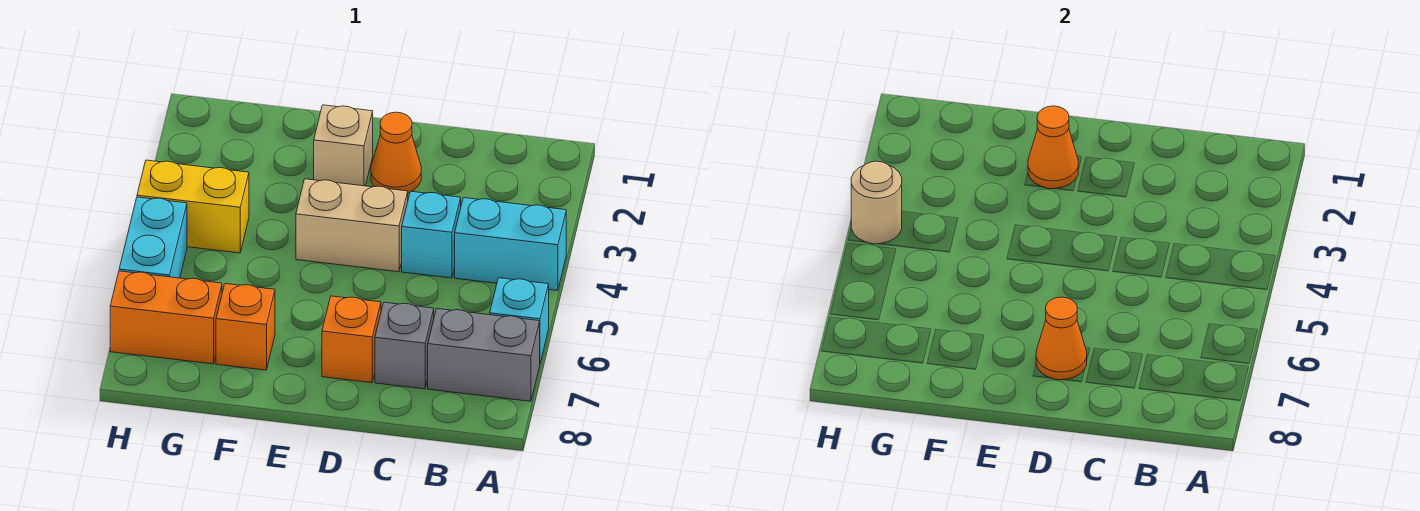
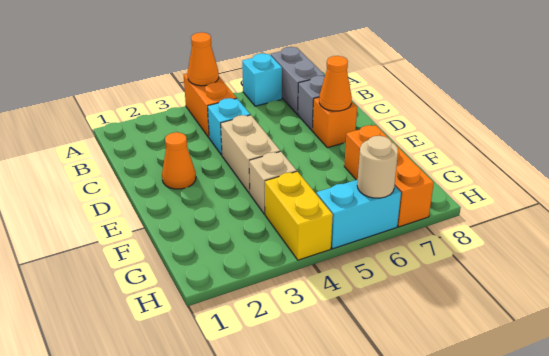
cyan 1x2 brick [455,198,566,291] -> orange 1x2 brick [184,73,236,137]
tan 1x1 brick [314,105,373,186] -> tan 1x1 brick moved to [249,151,297,214]
orange 1x1 cone [1028,106,1078,189] -> orange 1x1 cone moved to [188,32,219,86]
tan 1x1 round brick [851,161,902,244] -> tan 1x1 round brick moved to [357,136,398,198]

